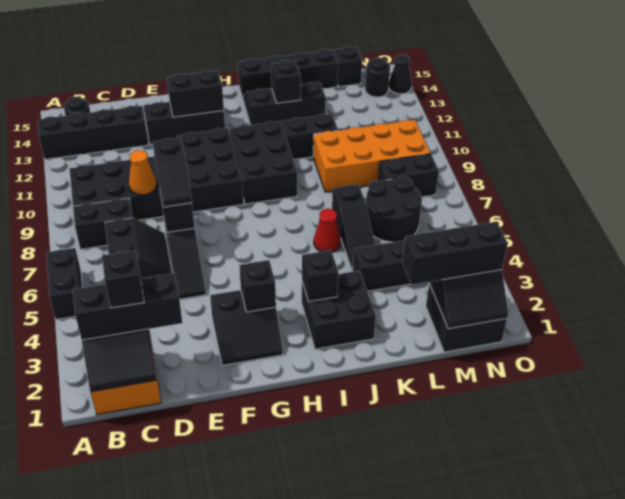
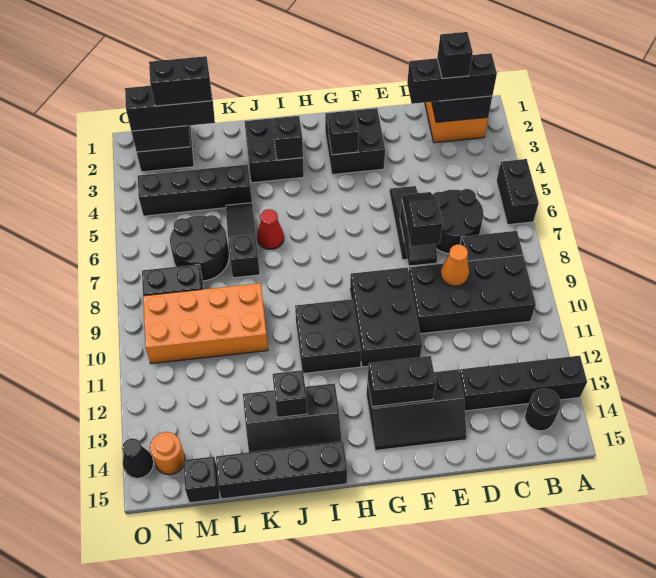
black 2x2 slope [105,218,172,278] -> black 2x2 round brick [433,189,483,254]
black 2x2 slope [210,290,283,366] -> black 2x2 brick [325,108,385,175]
black 2x3 brick [230,121,297,204] -> black 2x2 brick [295,299,361,373]
black 1x2 brick [282,114,338,160] -> black 1x2 brick moved to [149,56,212,106]
black 1x1 round brick [365,58,390,97] -> orange 1x1 round brick [150,432,185,475]

